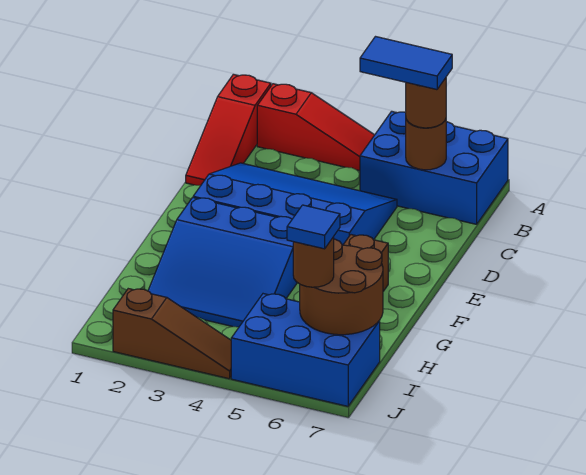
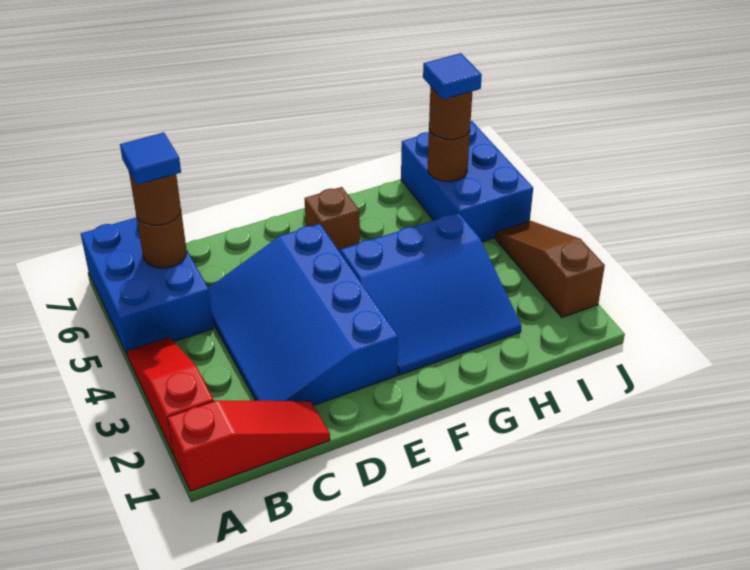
blue 1x2 tile [360,37,452,90] -> blue 1x1 tile [120,132,181,185]
blue 3x3 slope [148,198,297,327] -> blue 3x3 slope turned to [340,213,521,375]
brown 2x2 round brick [300,239,383,335] -> brown 1x1 round brick [428,130,470,181]

